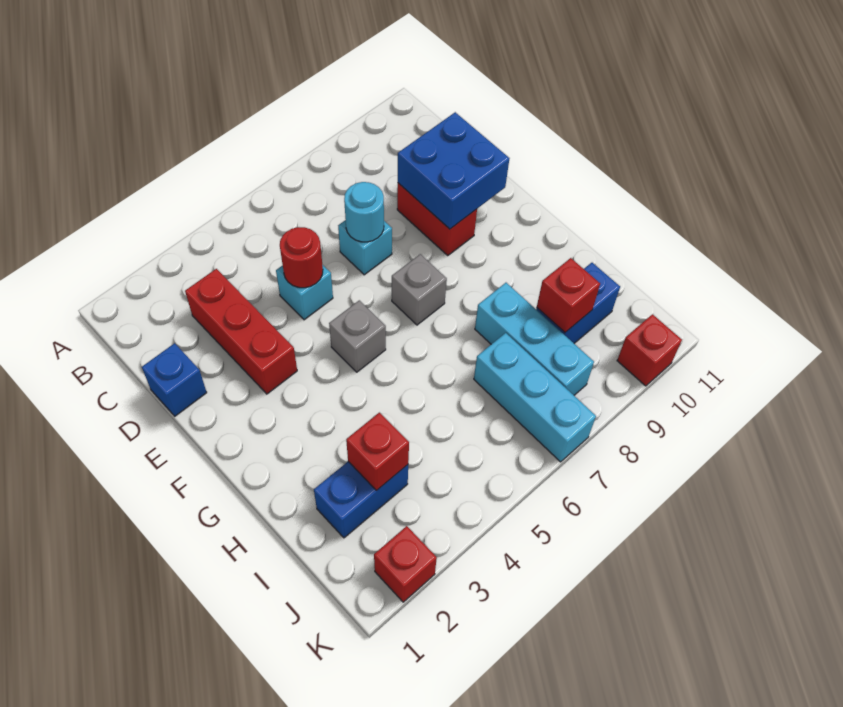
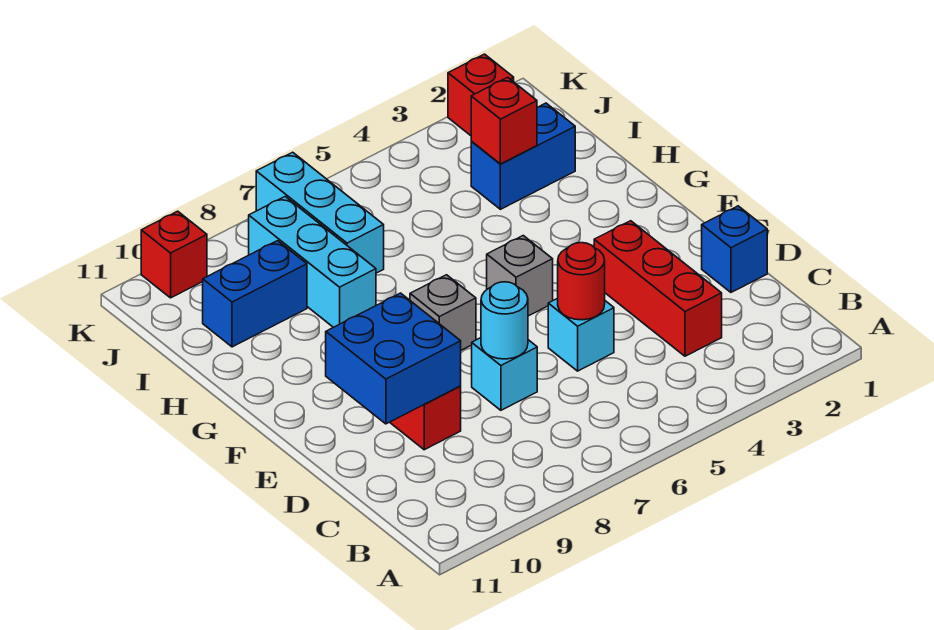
red 1x1 brick [537,258,600,332] -> none

